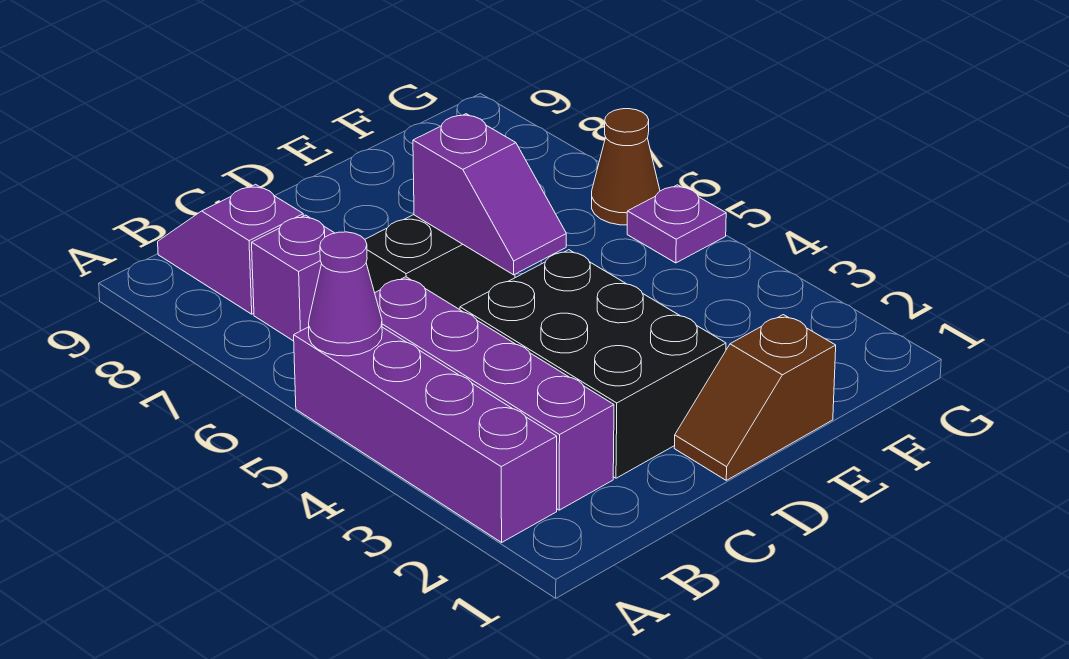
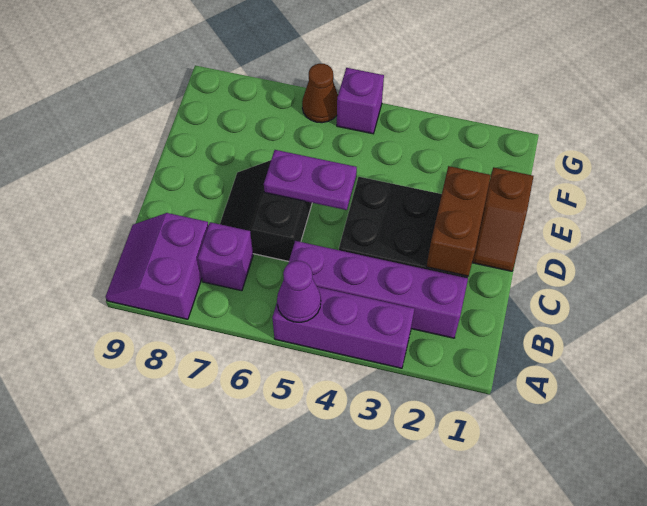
purple 1x4 brick [294,327,557,542] -> purple 1x3 brick [272,287,414,368]
purple 1x2 slope [158,184,303,314] -> purple 2x2 slope [106,213,209,319]
none -> brown 1x2 brick [426,166,491,276]
purple 1x2 slope [413,114,566,275] -> purple 1x2 plate [264,150,357,210]
purple 1x1 plate [627,185,726,263] -> purple 1x1 brick [337,68,384,134]

